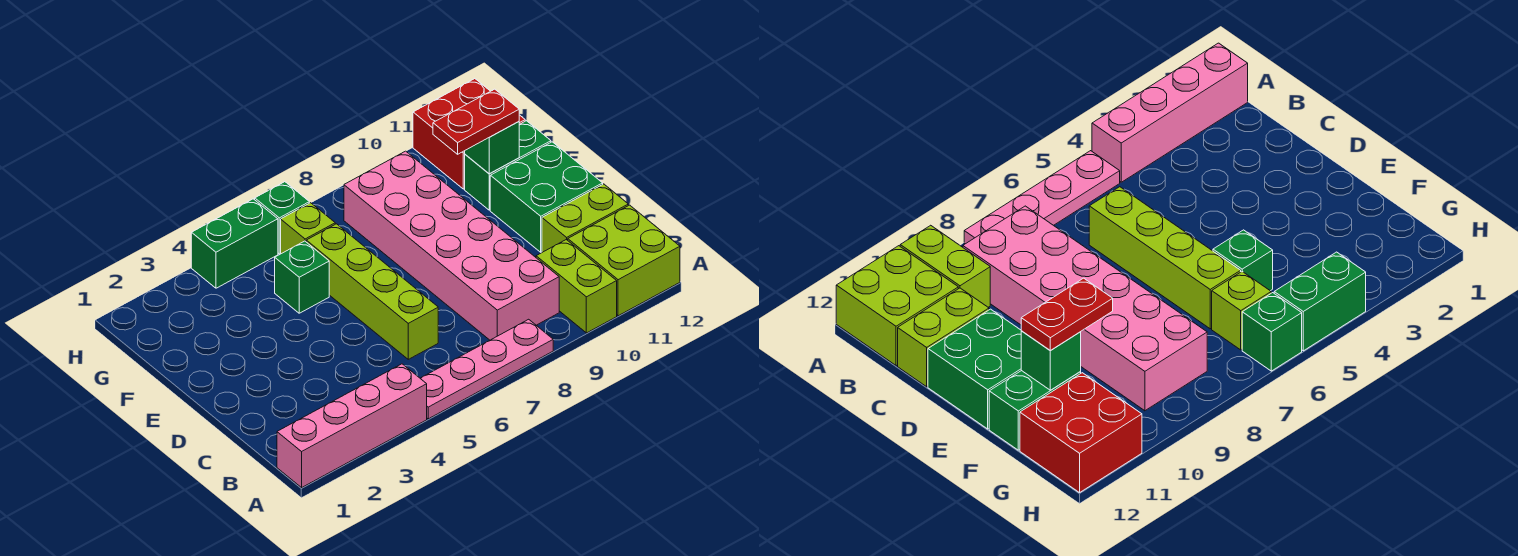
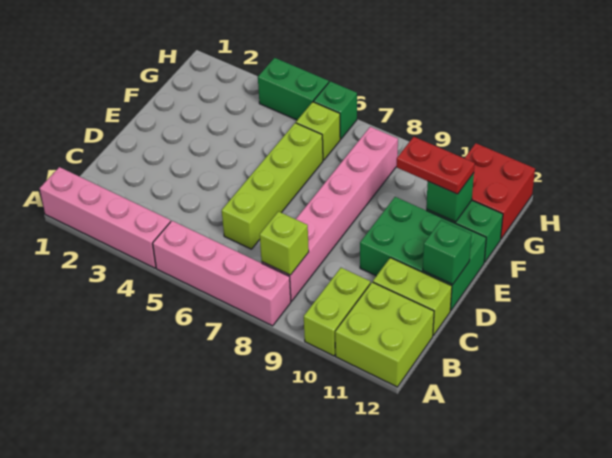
pink 1x4 plate [420,319,553,419] -> pink 1x4 brick [153,221,291,326]
pink 2x6 brick [344,151,559,340] -> pink 1x6 brick [262,127,398,301]
none -> lime 1x1 brick [260,211,309,275]
green 2x2 brick [490,142,603,252] -> green 2x3 brick [360,197,486,311]
green 1x1 brick [275,241,329,313] -> green 1x1 brick moved to [423,220,471,285]

